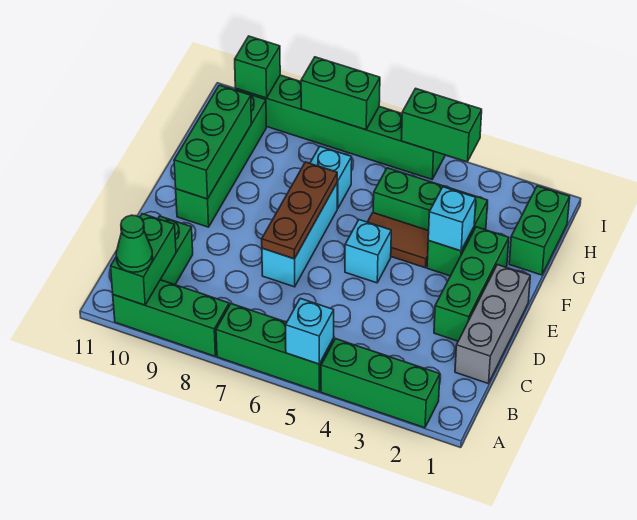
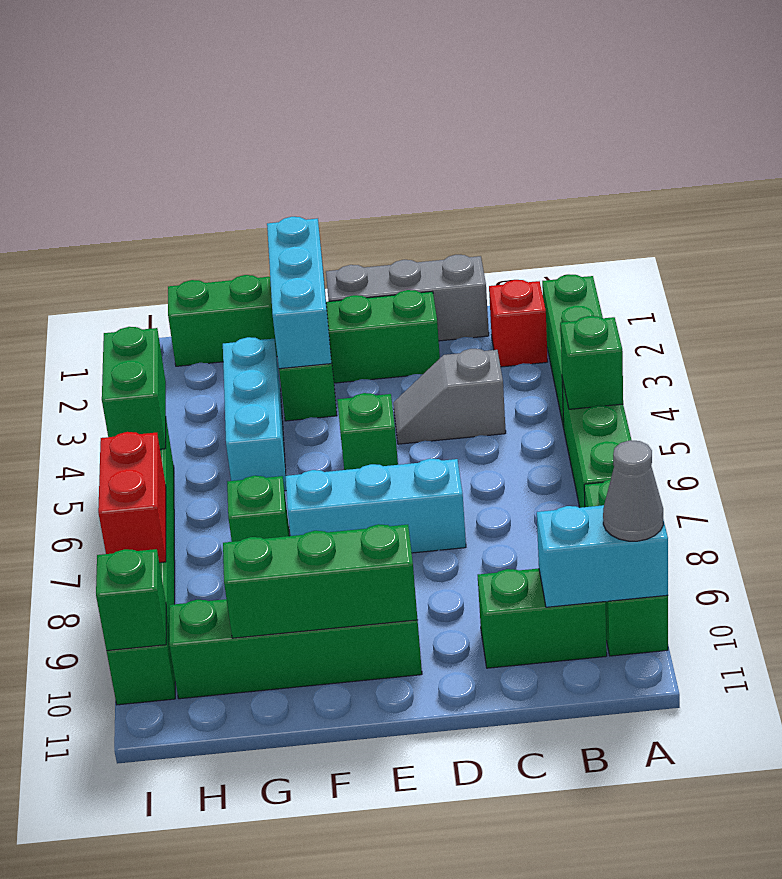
cyan 1x1 brick [286,298,334,364] -> green 1x1 brick [560,316,623,409]
green 1x2 brick [111,214,176,305] -> cyan 1x2 brick [537,505,668,607]
green 1x1 cone [116,215,153,272] -> grey 1x1 cone [603,440,663,541]
none -> red 1x1 brick [489,280,548,367]
none -> grey 1x2 slope [393,349,506,444]
brown 1x3 plate [262,162,337,259] -> none
cyan 1x1 brick [345,220,391,283] -> green 1x1 brick [337,393,398,470]
cyan 1x1 brick [428,187,476,251] -> cyan 1x3 brick [267,217,331,369]
brown 1x2 tile [368,213,429,268] -> none
green 1x3 brick [373,168,488,231] -> cyan 1x3 brick [223,337,286,491]
cyan 1x1 brick [310,146,352,209] -> green 1x1 brick [227,476,290,542]
green 1x2 brick [301,57,380,130] -> red 1x2 brick [98,432,166,563]

